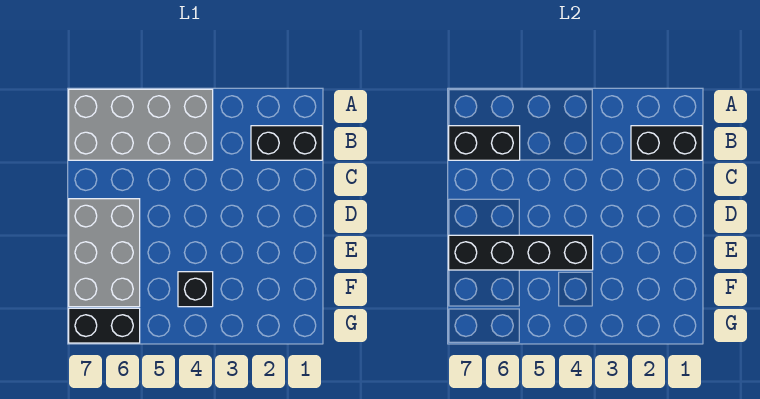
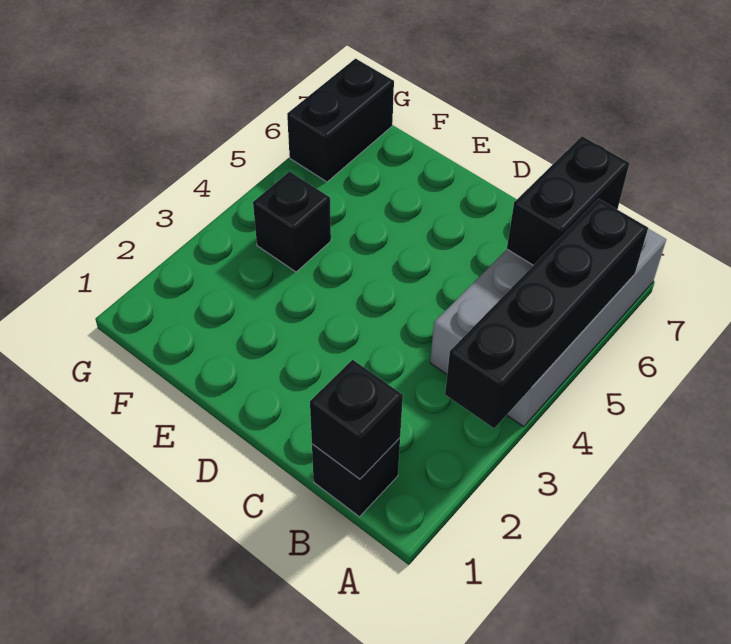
black 1x2 brick [251,126,322,160] -> black 1x1 brick [312,438,400,517]
black 1x2 brick [631,126,702,160] -> black 1x1 brick [310,360,403,479]
grey 2x3 brick [69,199,140,307] -> none
black 1x4 brick [449,235,593,270] -> black 1x4 brick moved to [445,199,648,428]

